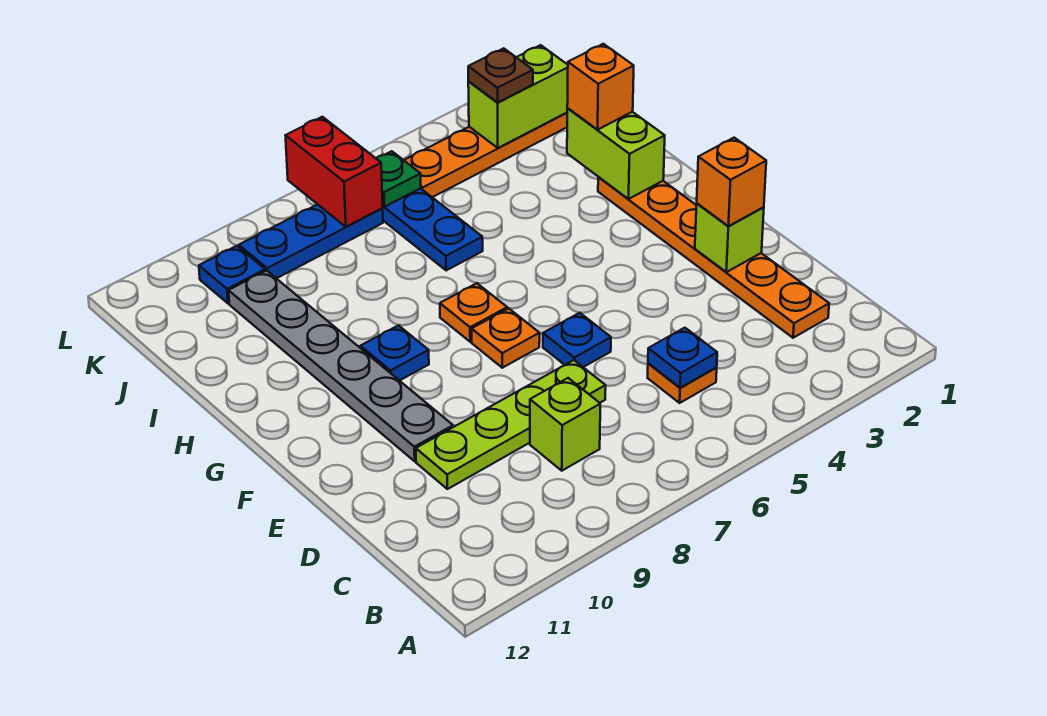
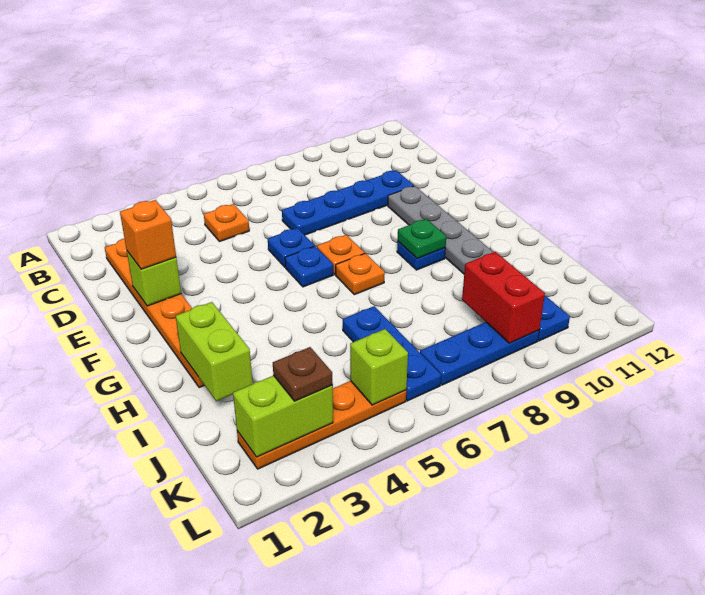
blue 1x1 plate [648,328,717,388] -> blue 1x1 plate moved to [285,246,333,287]
lime 1x1 brick [530,378,600,471] -> lime 1x1 brick moved to [350,329,408,405]
lime 1x4 plate [416,360,606,489] -> blue 1x4 plate [282,170,414,235]
orange 1x1 brick [567,44,634,130] -> none
green 1x1 plate [376,151,421,207] -> green 1x1 plate moved to [398,219,446,259]
red 1x2 brick [285,117,383,227] -> red 1x2 brick moved to [462,252,545,343]

